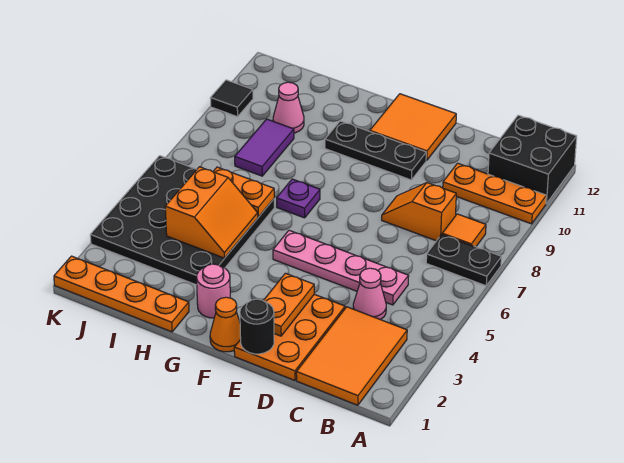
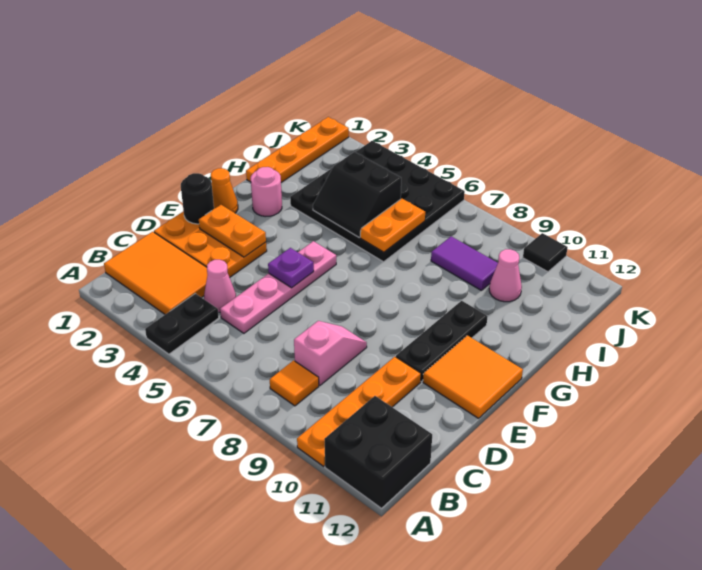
black 1x2 plate [426,234,501,286] -> black 1x2 plate moved to [145,294,219,354]
orange 1x3 plate [443,163,546,224] -> orange 1x4 plate [297,357,421,466]
orange 1x2 slope [382,183,456,241] -> pink 1x2 slope [294,321,367,385]
purple 1x1 plate [277,179,320,218] -> purple 1x1 plate moved to [268,248,314,288]
orange 2x2 slope [165,167,258,258] -> black 2x2 slope [313,152,401,237]

